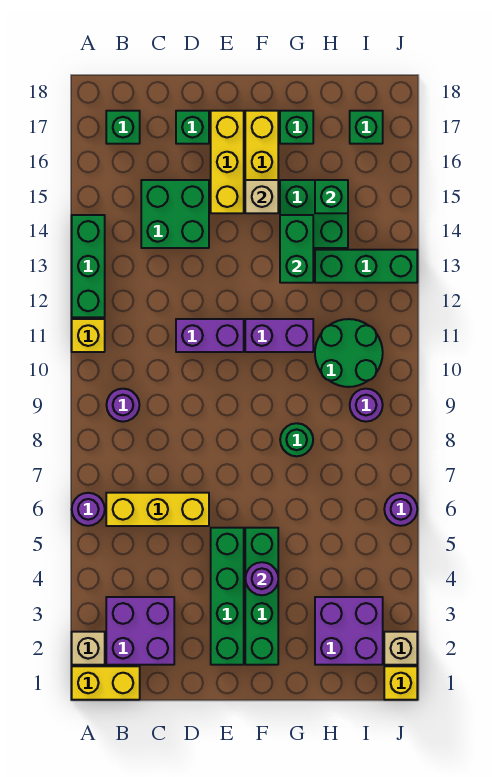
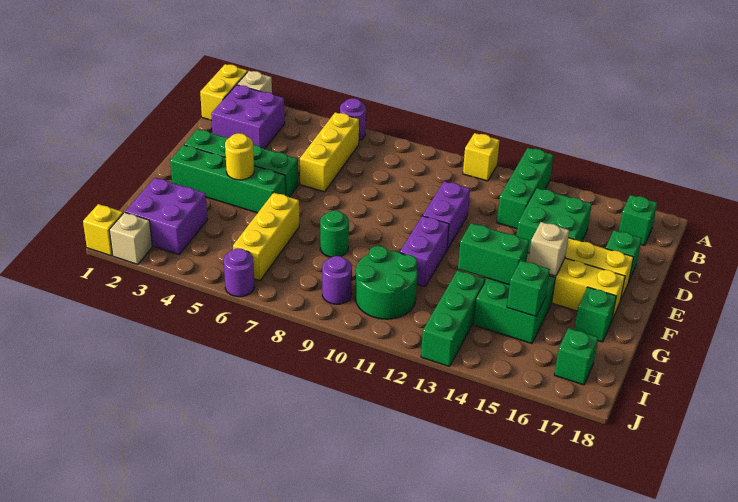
green 1x3 brick [72,215,105,317] -> green 1x3 brick turned to [497,148,553,229]
purple 1x1 round brick [107,389,139,422] -> none
purple 1x1 round brick [245,562,278,595] -> yellow 1x1 round brick [225,133,254,180]
none -> yellow 1x3 brick [233,193,299,280]

